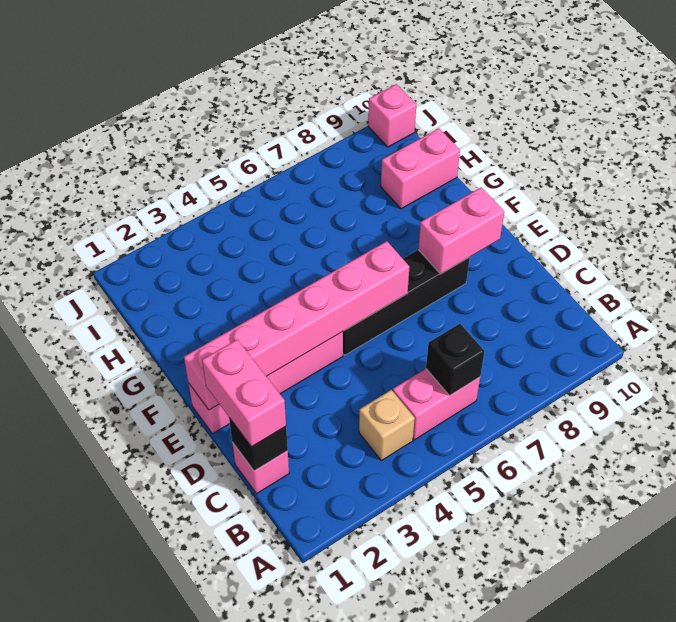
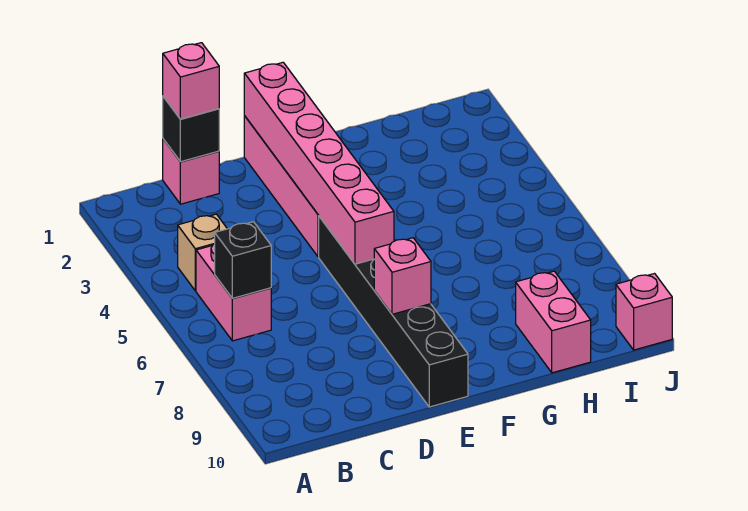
pink 1x2 brick [202,340,286,447] -> pink 1x1 brick [163,43,219,119]
black 1x4 brick [343,250,470,355] -> black 1x6 brick [319,217,468,407]
pink 1x2 brick [418,187,504,274] -> pink 1x1 brick [374,238,431,314]

